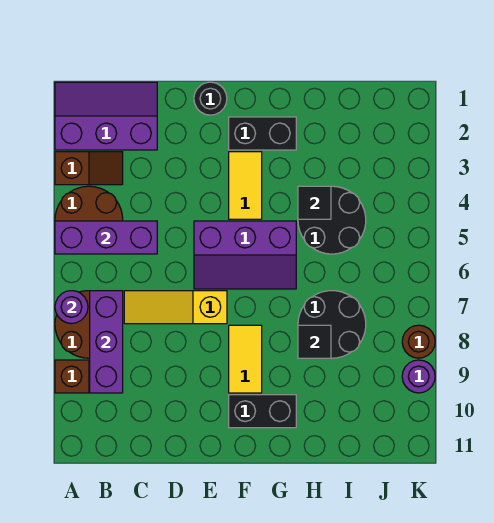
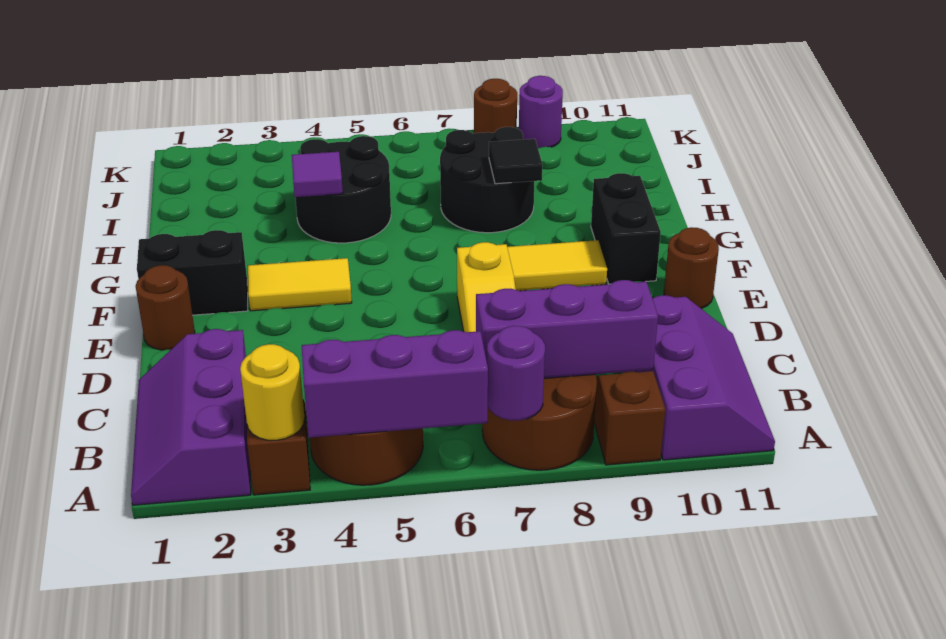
none -> yellow 1x1 round brick [240,344,305,440]
purple 1x3 brick [55,221,157,254] -> purple 1x3 brick turned to [302,330,488,438]
black 1x1 round brick [194,82,227,115] -> brown 1x1 round brick [136,265,195,350]
purple 2x3 slope [194,221,296,289] -> purple 2x3 slope moved to [635,295,775,460]
none -> brown 1x1 round brick [664,227,719,309]
black 1x2 brick [229,117,296,150] -> black 1x2 brick turned to [137,230,248,315]
black 1x1 tile [298,186,331,219] -> purple 1x1 tile [292,152,343,197]

